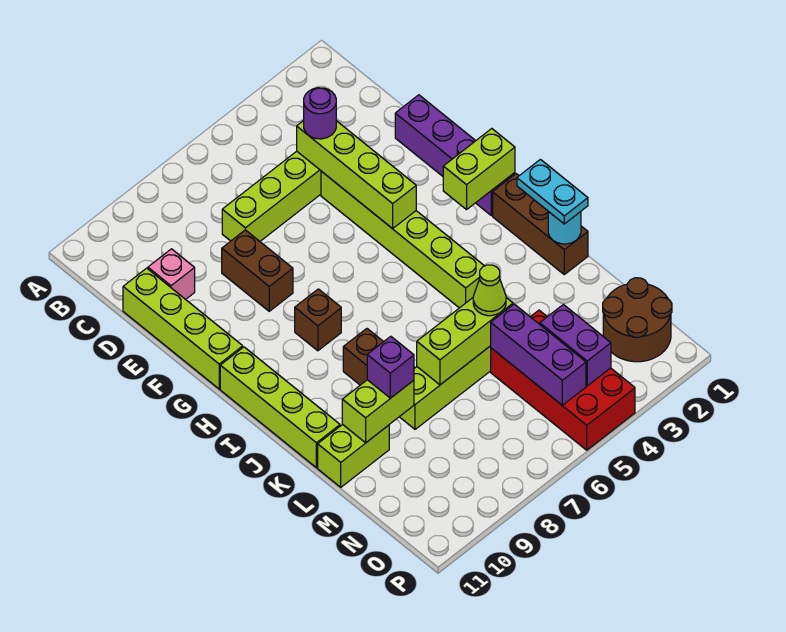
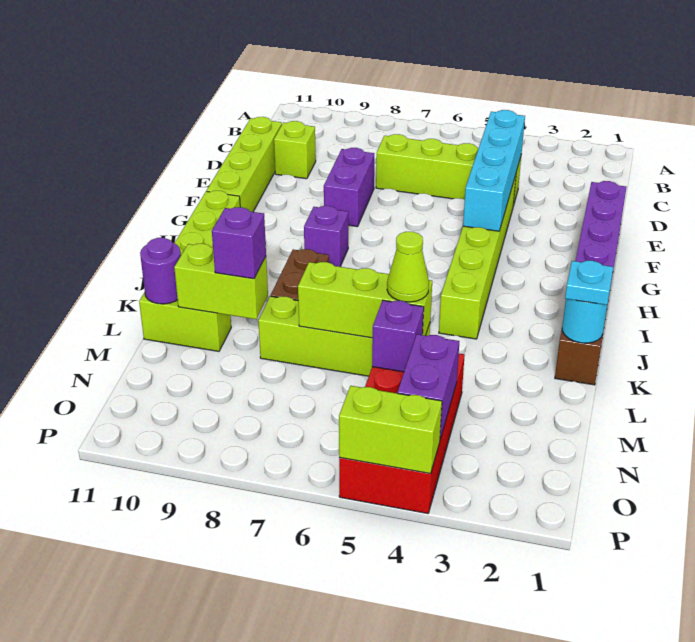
lime 1x4 brick [297,121,416,229] -> cyan 1x4 brick [463,110,525,231]
purple 1x1 round brick [304,88,336,139] -> purple 1x1 round brick moved to [140,238,181,304]
pink 1x1 brick [148,249,195,299] -> lime 1x1 brick [274,121,316,179]
brown 1x2 brick [222,230,293,311] -> purple 1x2 brick [324,148,374,227]
lime 1x2 brick [443,129,515,210] -> lime 1x2 brick moved to [339,386,442,474]
brown 1x1 brick [295,289,341,351] -> purple 1x1 brick [304,206,348,267]
cyan 1x2 plate [517,159,588,224] -> cyan 1x1 plate [565,261,613,305]
purple 1x3 brick [491,304,586,405] -> purple 1x1 brick [372,300,424,372]
brown 2x2 round brick [603,278,672,362] -> none

